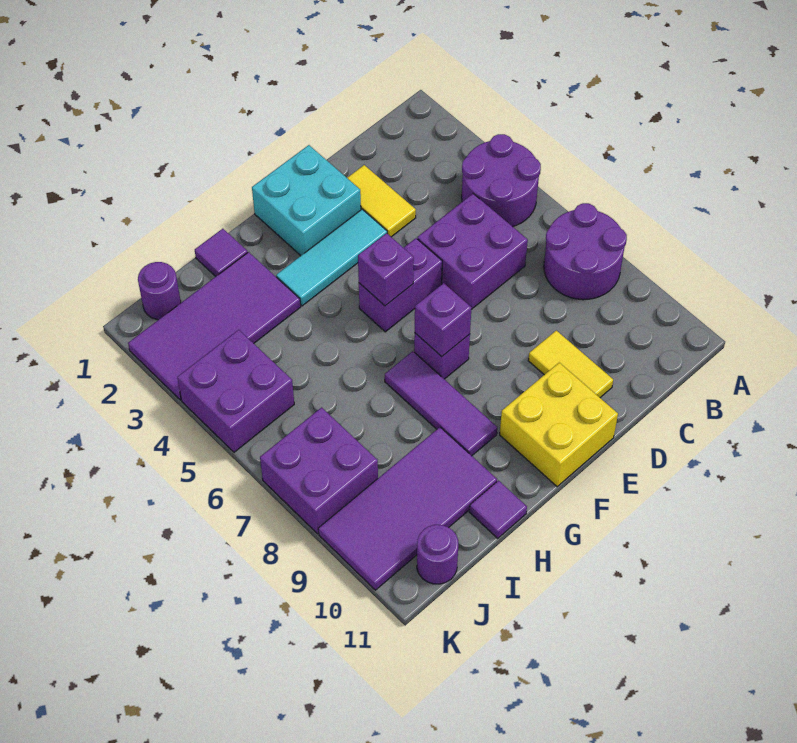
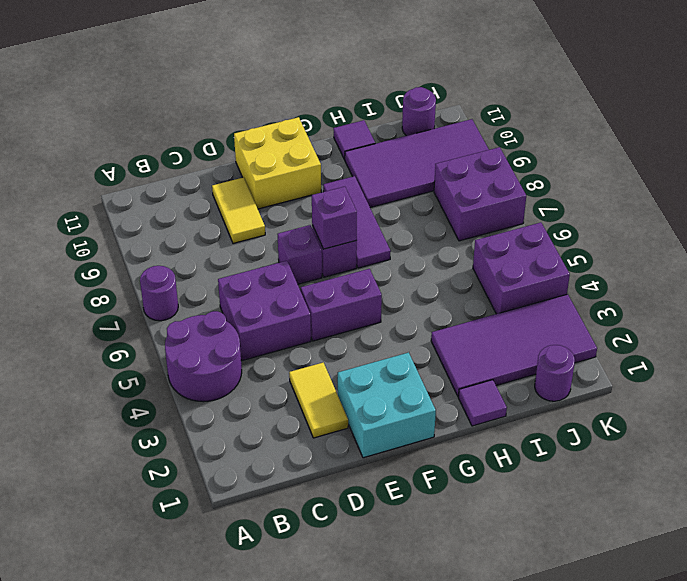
purple 2x2 round brick [544,203,627,300] -> purple 1x1 round brick [140,266,178,321]
cyan 1x3 tile [276,209,387,306] -> none
purple 1x1 brick [358,233,414,306] -> purple 1x1 brick moved to [277,225,322,284]

